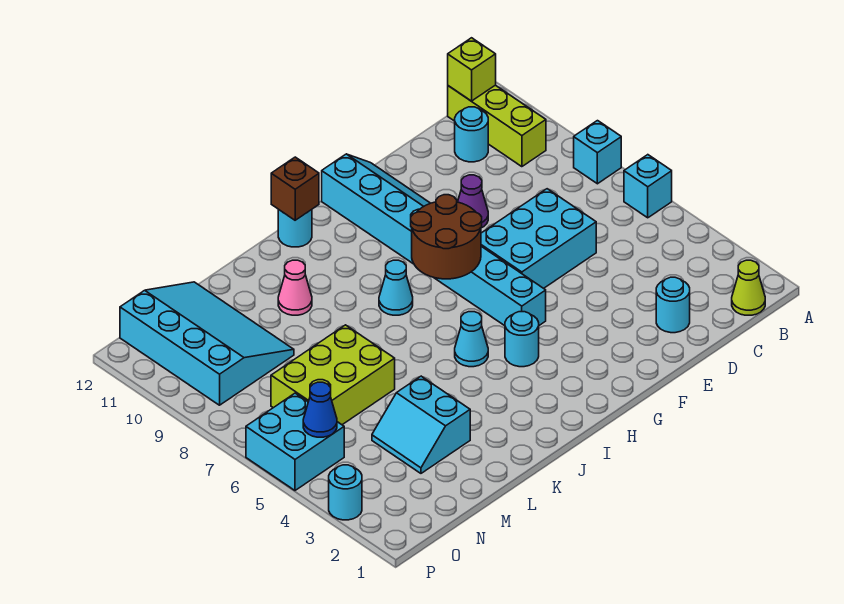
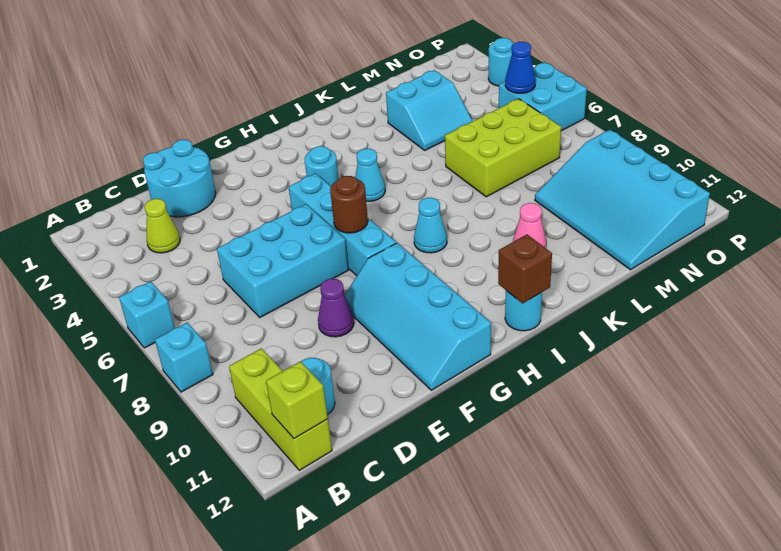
lime 1x1 cone [732,260,765,315] -> lime 1x1 cone moved to [144,199,180,253]
cyan 1x1 round brick [656,277,690,333] -> cyan 2x2 round brick [143,140,216,217]
brown 2x2 round brick [411,195,482,279] -> brown 1x1 round brick [330,176,368,233]
cyan 2x2 slope [372,376,470,473] -> cyan 2x2 slope turned to [386,70,472,150]

